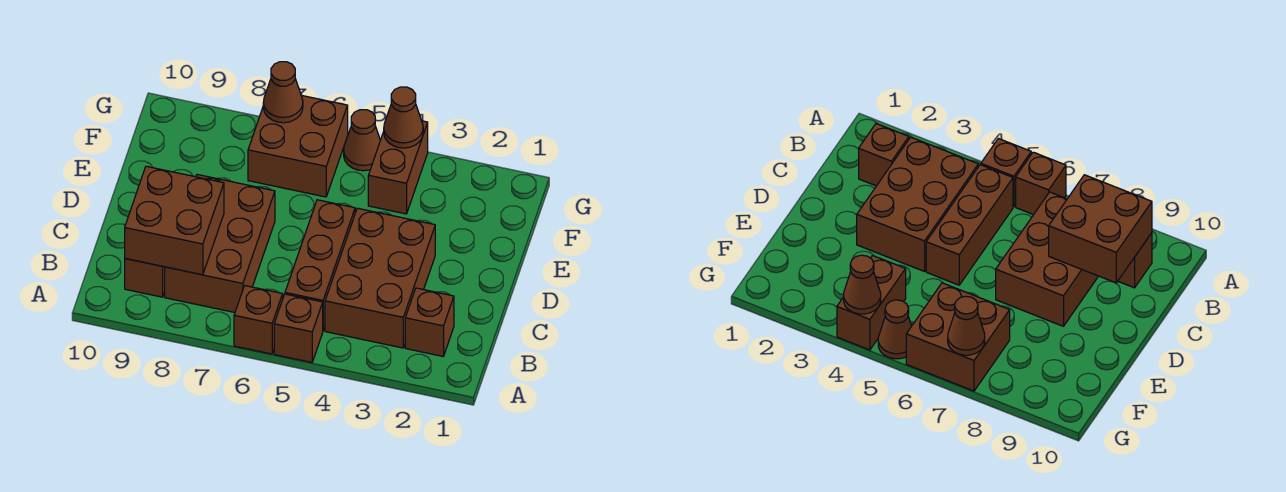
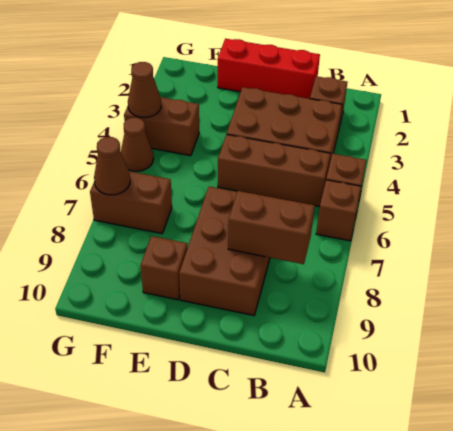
brown 2x3 brick [165,175,275,312] -> brown 2x3 brick turned to [179,186,270,315]
brown 2x2 brick [125,166,224,275] -> brown 1x2 brick [228,191,315,264]
brown 1x1 brick [125,259,165,297] -> brown 1x1 brick moved to [140,236,187,300]
none -> red 1x3 brick [218,39,320,99]
brown 2x2 brick [248,95,348,197] -> brown 1x2 brick [90,171,172,234]

